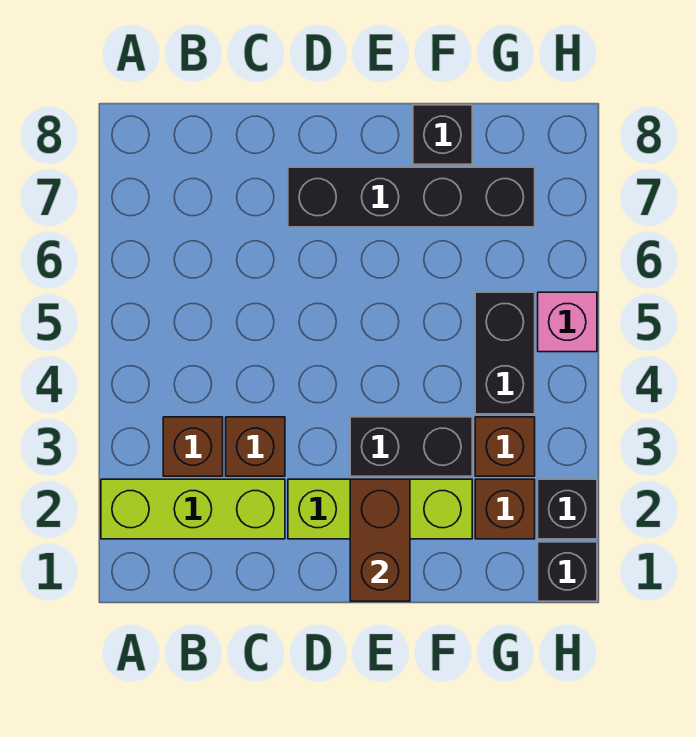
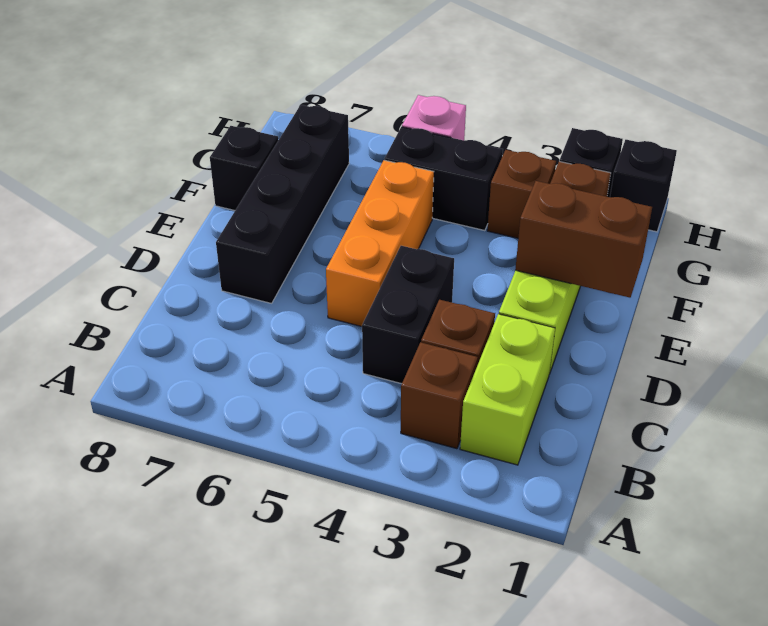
lime 1x3 brick [101,479,285,539] -> lime 1x2 brick [460,314,555,465]
none -> orange 1x3 brick [326,160,434,326]
black 1x2 brick [350,417,472,476] -> black 1x2 brick moved to [362,246,454,384]

